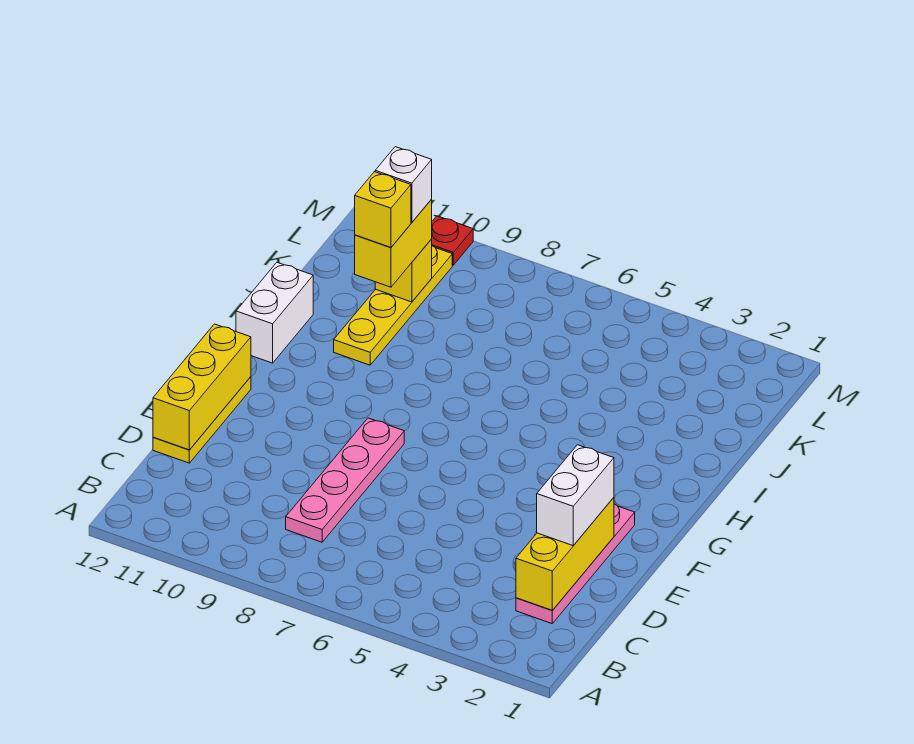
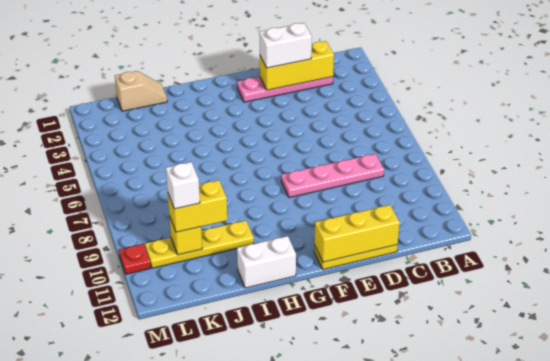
none -> tan 1x2 slope [115,71,167,111]
yellow 1x1 brick [355,172,411,247] -> none

